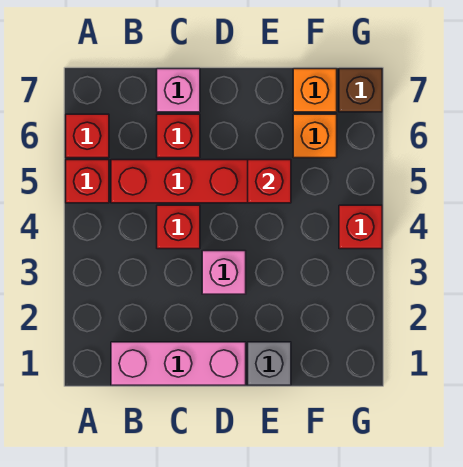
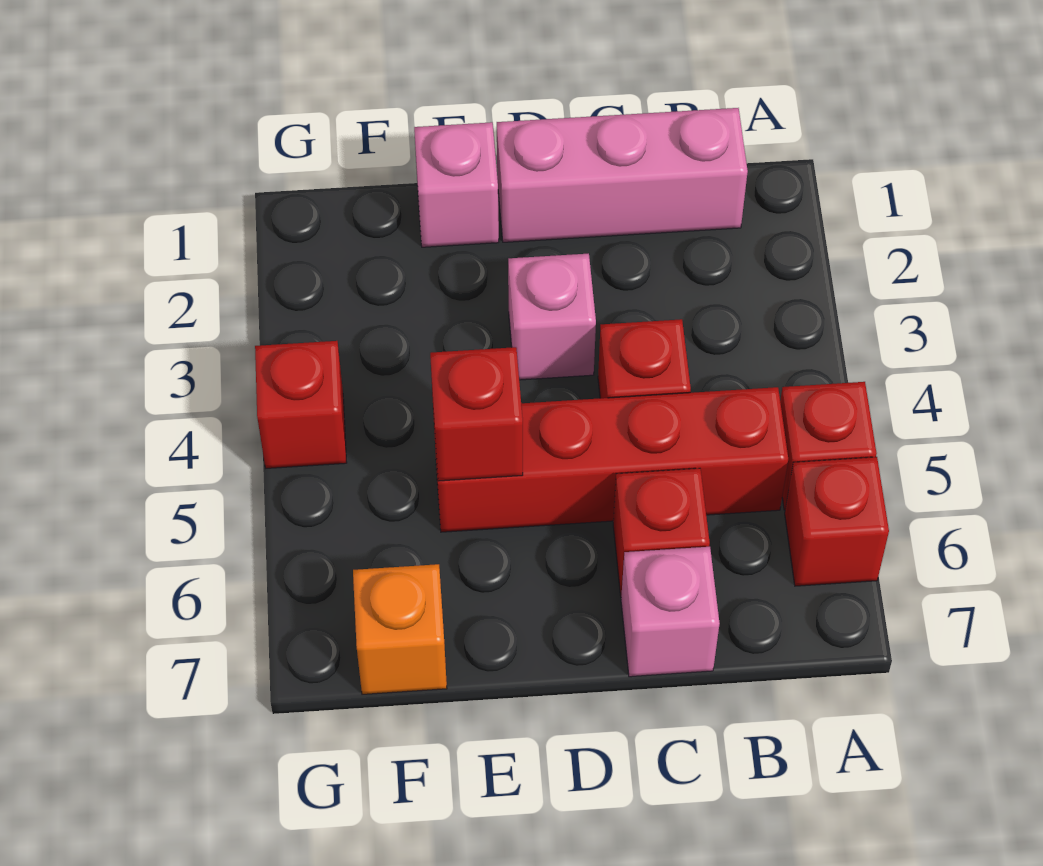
grey 1x1 brick [248,342,291,385] -> pink 1x1 brick [414,122,499,247]
orange 1x1 brick [293,114,337,158] -> none
brown 1x1 brick [339,69,382,112] -> none

